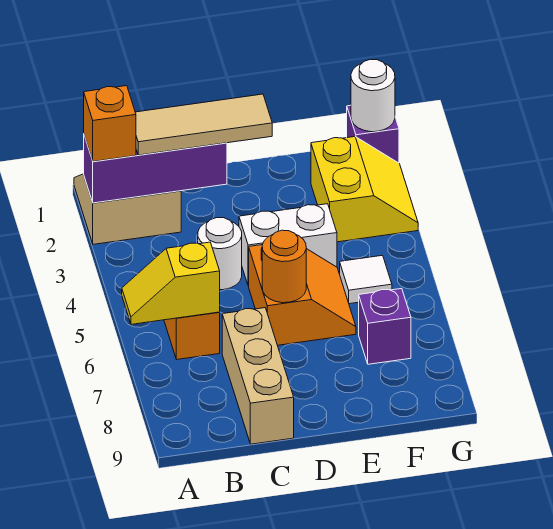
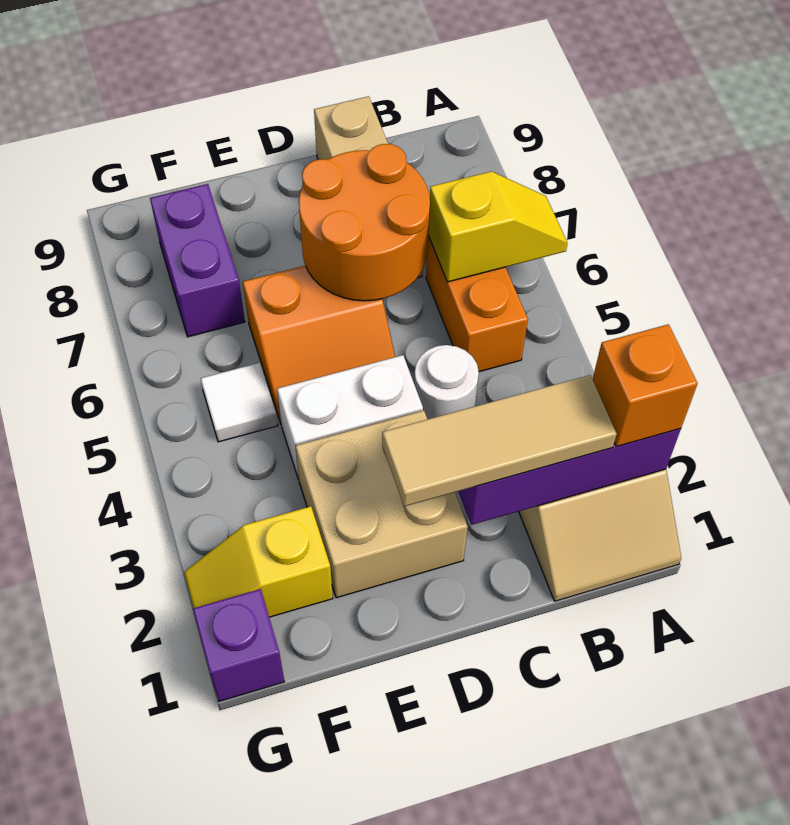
none -> tan 2x2 brick [296,411,468,598]
orange 2x2 slope [249,245,356,345] -> orange 2x2 slope turned to [243,266,395,423]
orange 1x1 round brick [262,230,306,303] -> orange 2x2 round brick [299,144,430,301]
yellow 2x2 slope [311,137,418,242] -> yellow 1x2 slope [184,506,333,617]
purple 1x1 brick [359,289,411,364] -> purple 1x2 brick [150,184,245,337]
white 1x1 round brick [351,59,395,132] -> none

